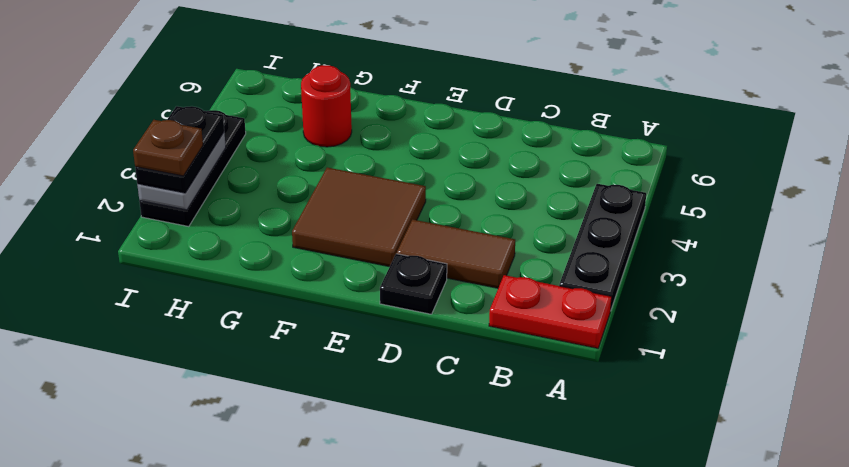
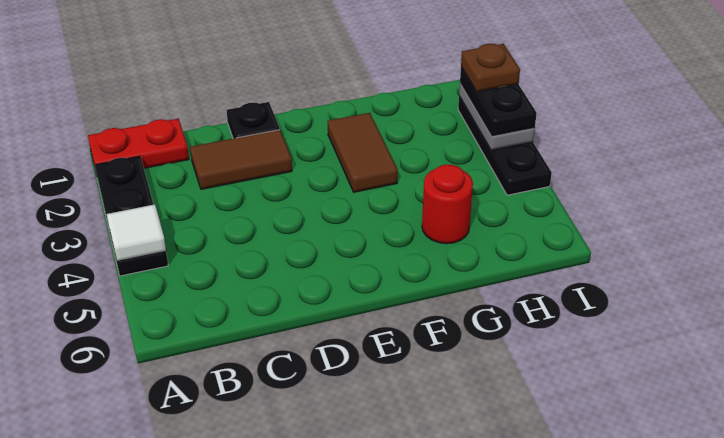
none -> white 1x1 tile [107,204,166,261]
brown 2x2 tile [292,168,426,267] -> brown 1x2 tile [328,113,398,192]

